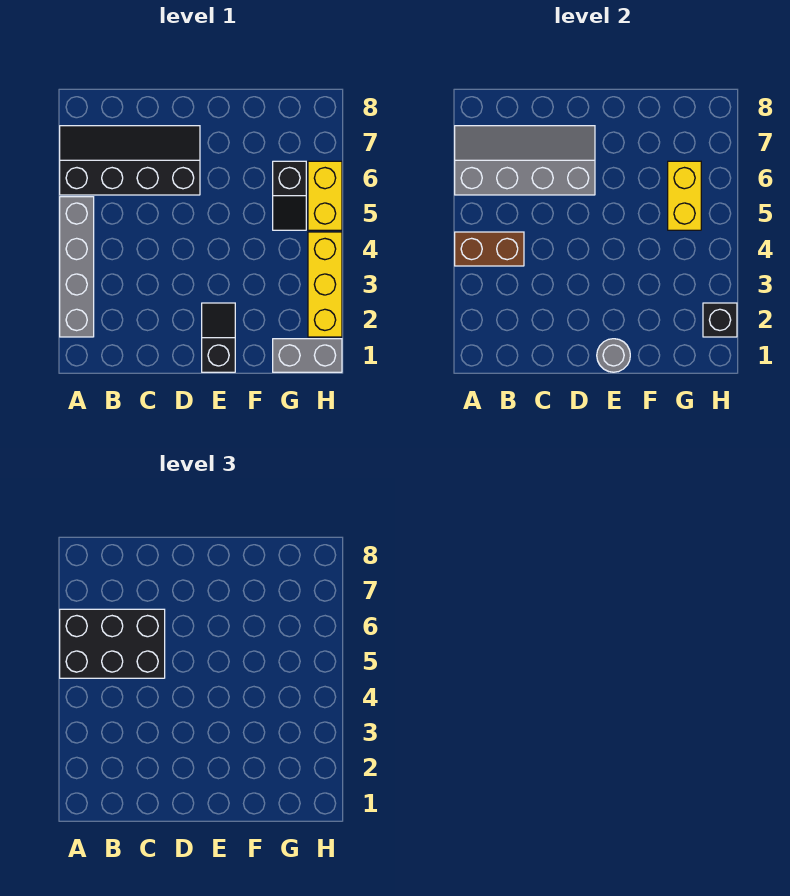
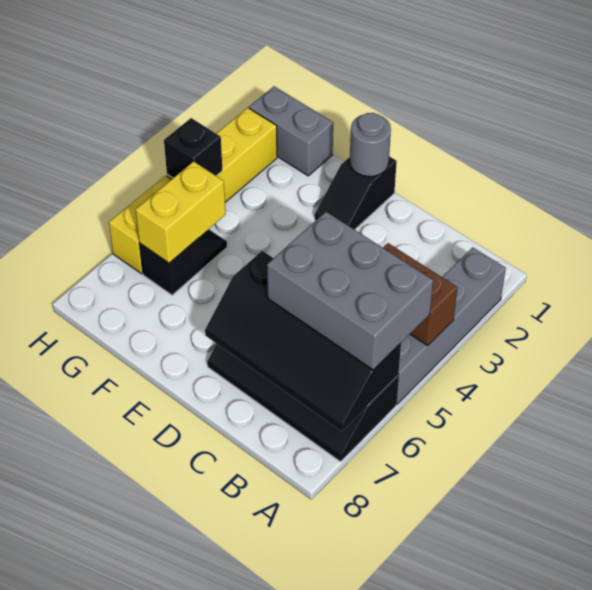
black 2x3 brick [60,609,165,678] -> grey 2x3 brick [267,212,433,370]
grey 2x4 slope [455,126,595,195] -> black 2x4 slope [205,251,401,431]
black 1x1 brick [703,303,737,337] -> black 1x1 brick moved to [164,118,222,178]

